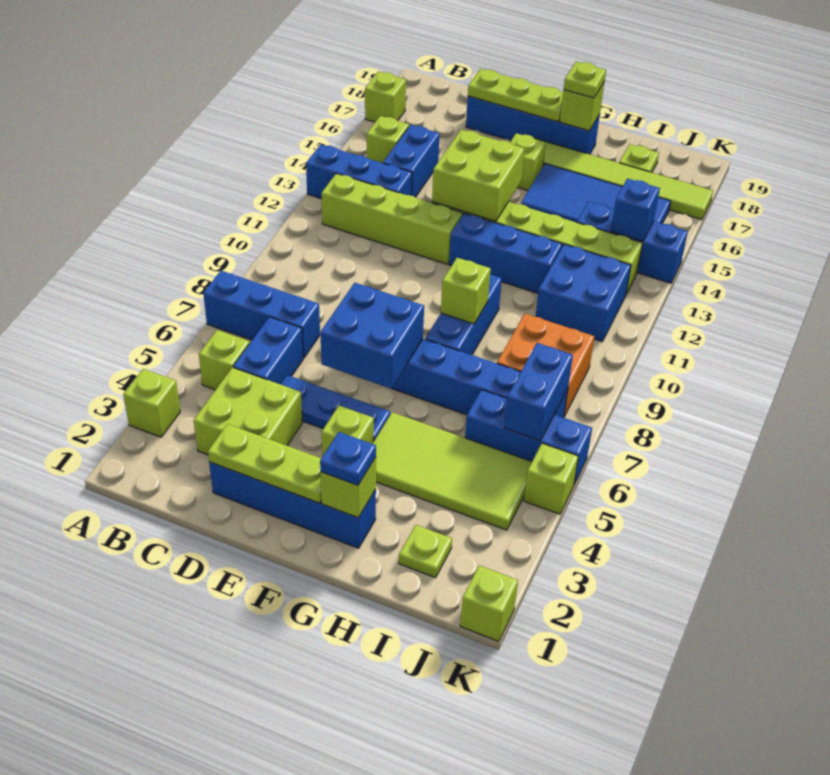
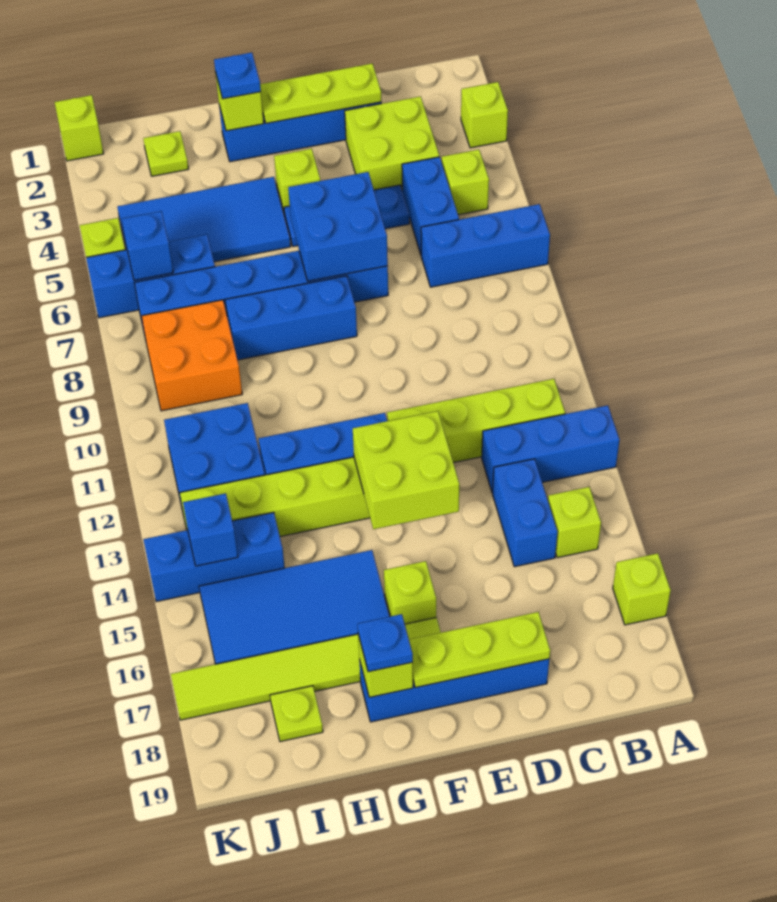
lime 2x4 tile [373,412,532,530] -> blue 2x4 tile [117,177,291,262]
blue 1x3 brick [425,274,502,355] -> blue 1x3 brick turned to [225,276,357,360]
lime 1x1 brick [441,258,491,324] -> none
lime 1x1 plate [564,62,606,98] -> blue 1x1 plate [358,614,413,672]
blue 1x2 brick [504,343,573,441] -> blue 1x1 brick [122,211,173,280]

